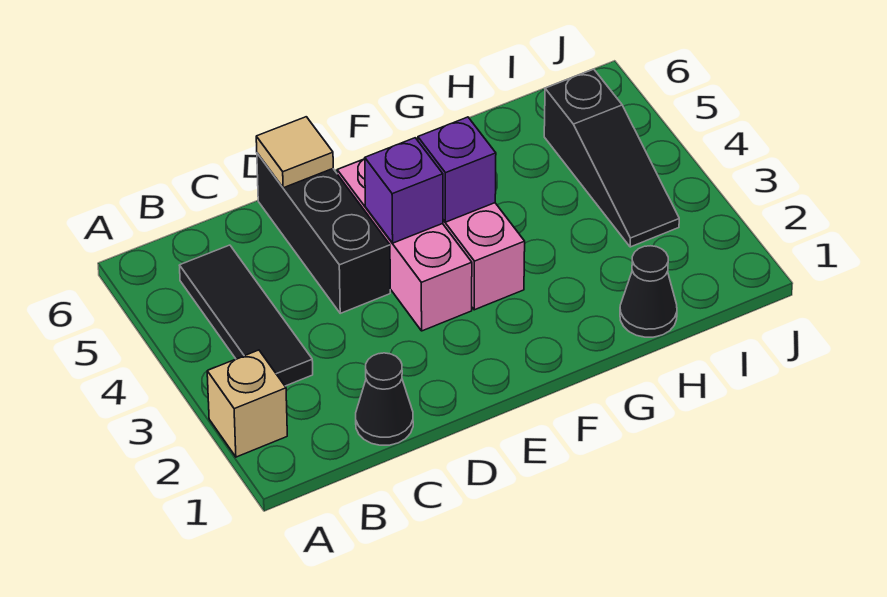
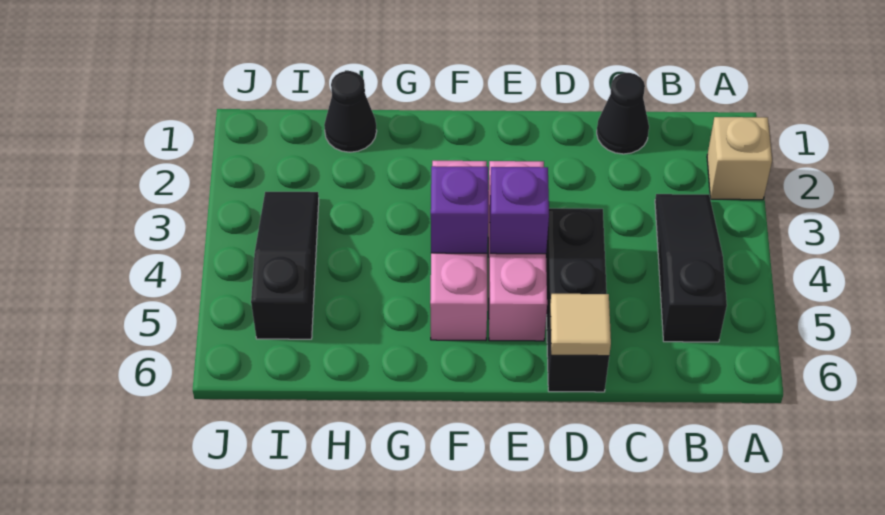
black 1x3 tile [179,245,313,386] -> black 1x3 slope [655,194,727,342]

